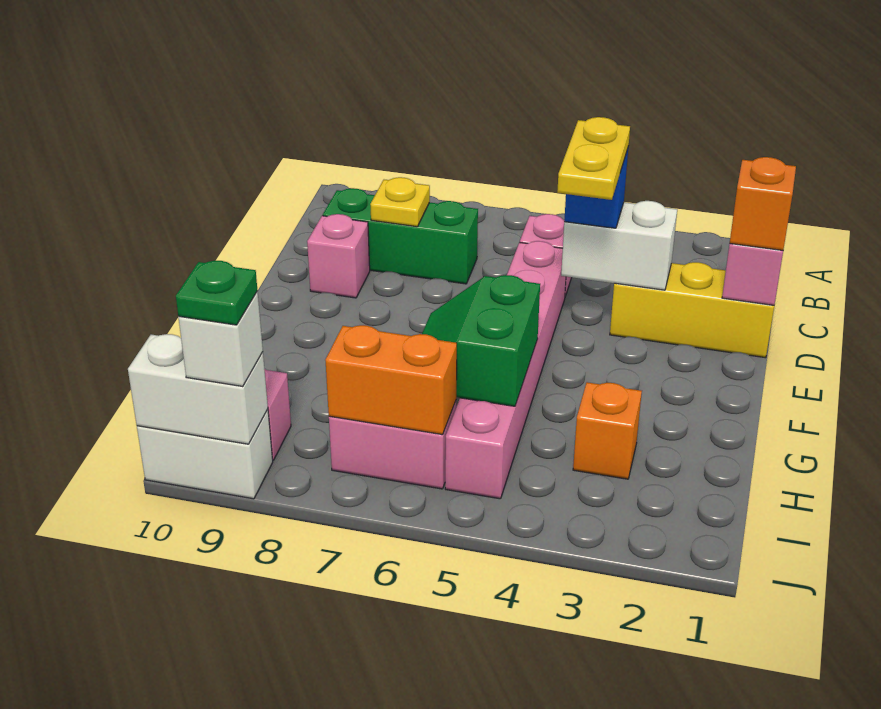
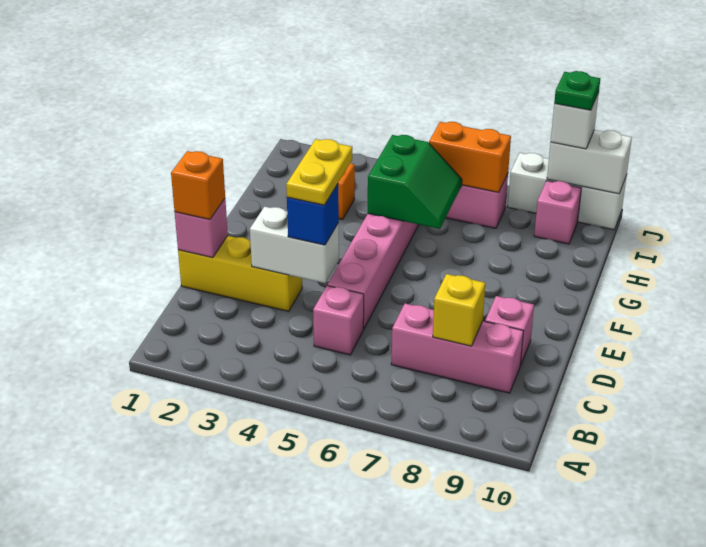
green 1x3 brick [323,188,478,284] -> pink 1x3 brick [391,303,523,393]
yellow 1x1 plate [370,177,430,227] -> yellow 1x1 brick [433,274,485,346]
white 1x2 brick [137,409,273,499] -> white 1x3 brick [508,153,627,230]

